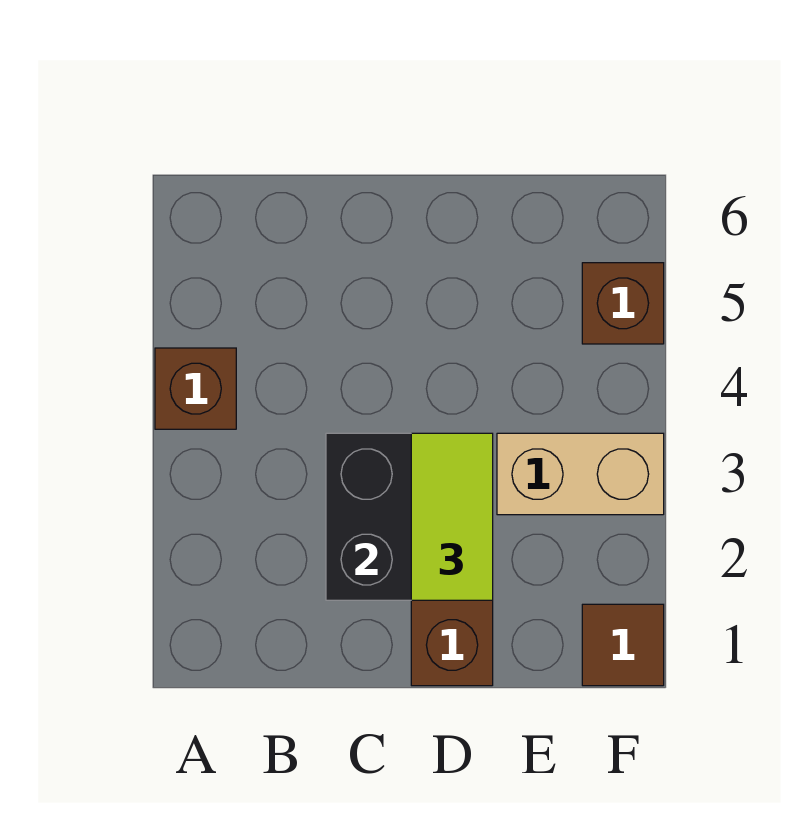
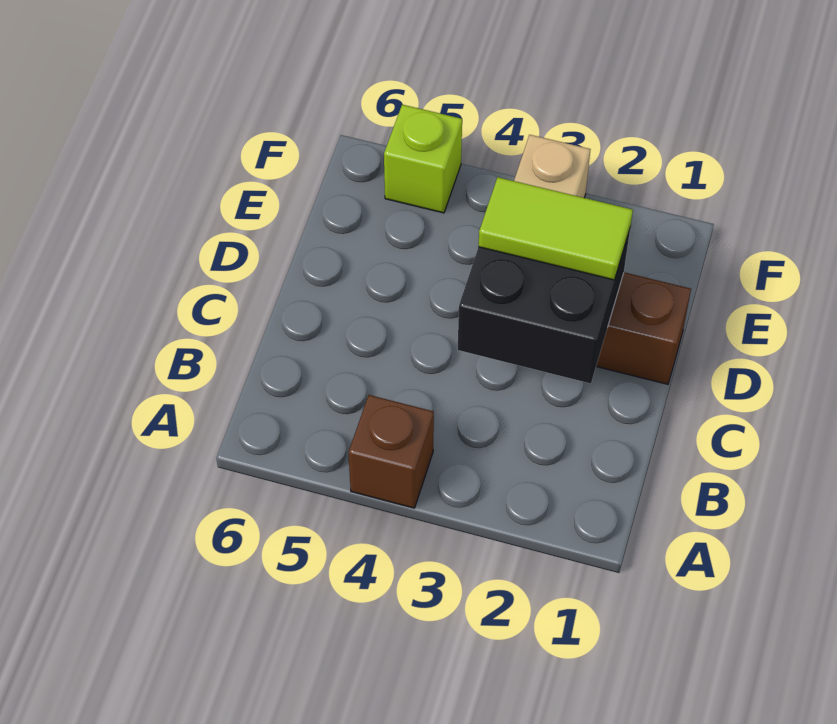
brown 1x1 tile [582,604,664,686] -> none
brown 1x1 brick [582,263,664,344] -> lime 1x1 brick [384,105,462,213]

